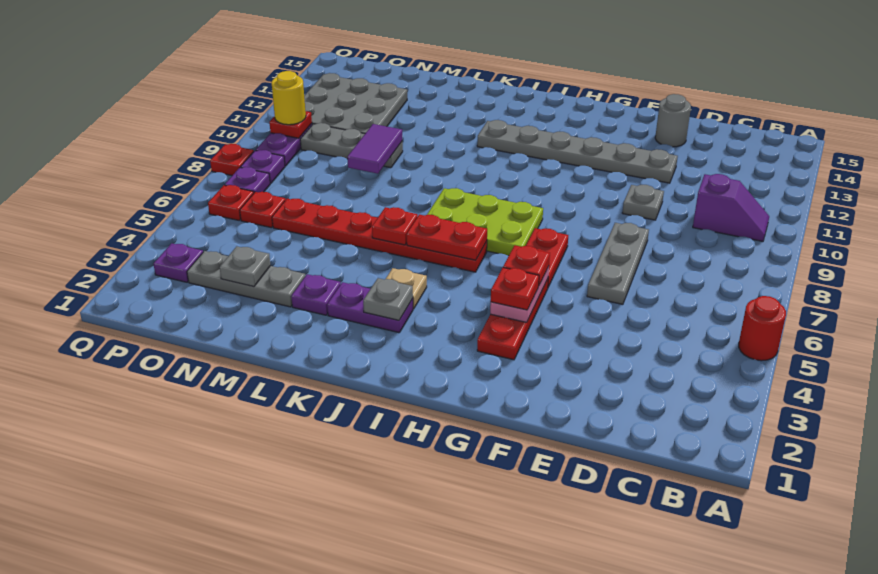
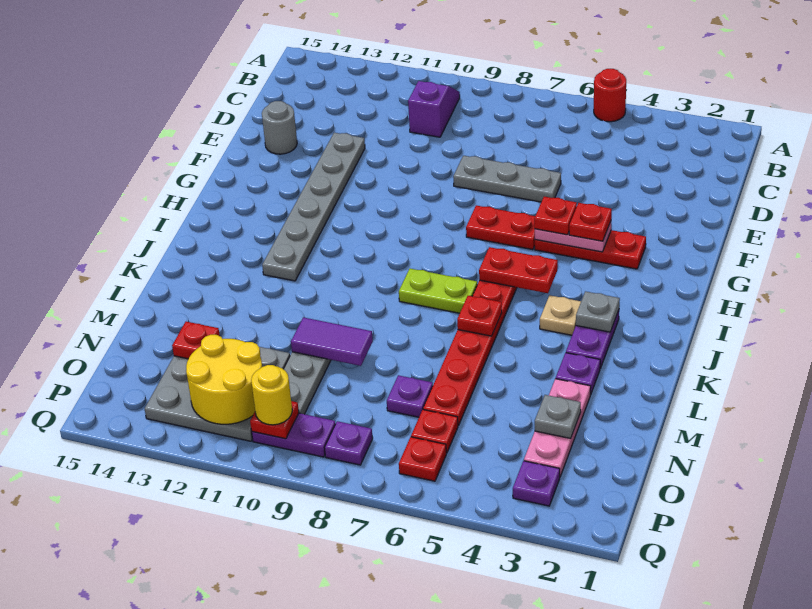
grey 1x1 plate [622,185,664,220] -> none
lime 2x3 plate [427,188,543,256] -> lime 1x2 plate [399,269,477,313]
red 1x2 plate [407,214,487,260] -> red 1x2 plate turned to [479,247,558,293]
grey 1x3 plate [187,251,305,307] -> pink 1x3 plate [524,379,591,476]
none -> yellow 2x2 round brick [186,335,262,424]
purple 1x1 plate [225,167,270,192] -> purple 1x1 plate moved to [387,375,433,417]
red 1x1 plate [210,144,254,176] -> red 1x1 plate moved to [172,322,220,359]

